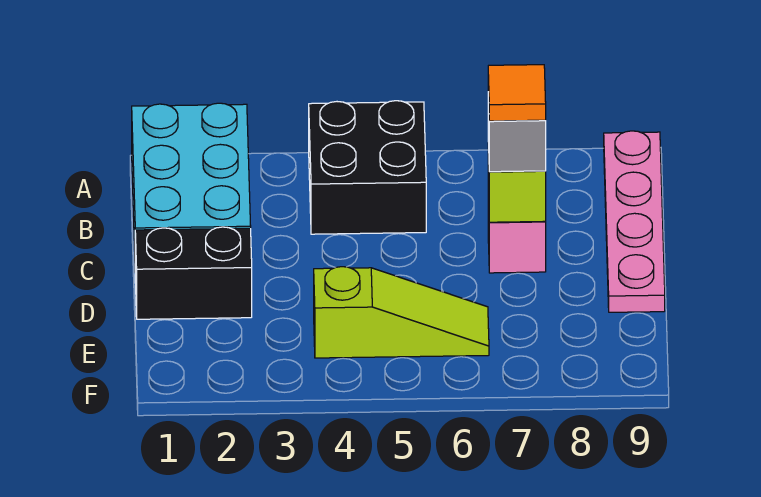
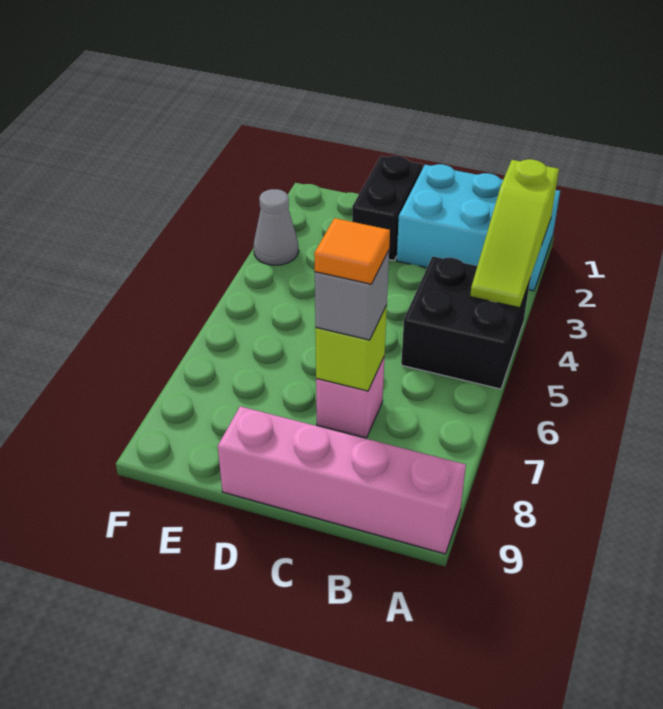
pink 1x4 plate [604,131,665,312] -> pink 1x4 brick [218,406,466,554]
lime 1x3 slope [314,267,489,358] -> lime 1x3 slope moved to [470,159,559,308]
none -> grey 1x1 cone [254,189,299,265]

